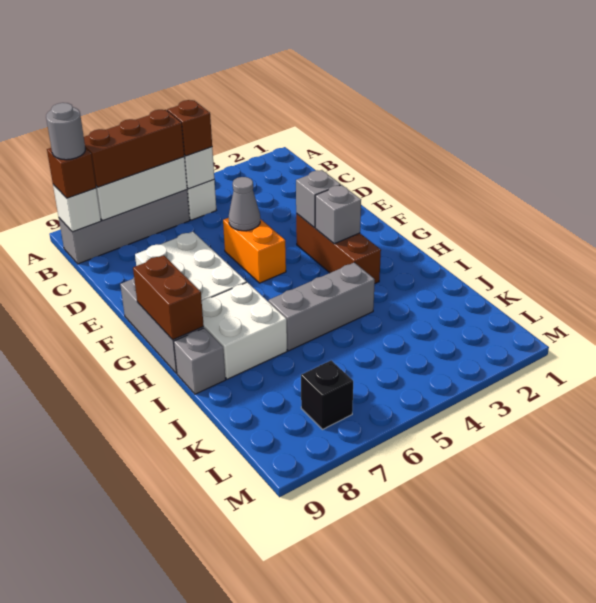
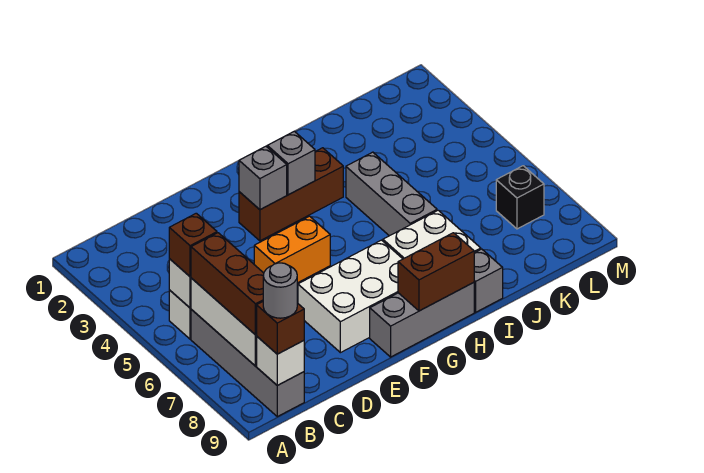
grey 1x1 cone [229,177,260,231] -> none

